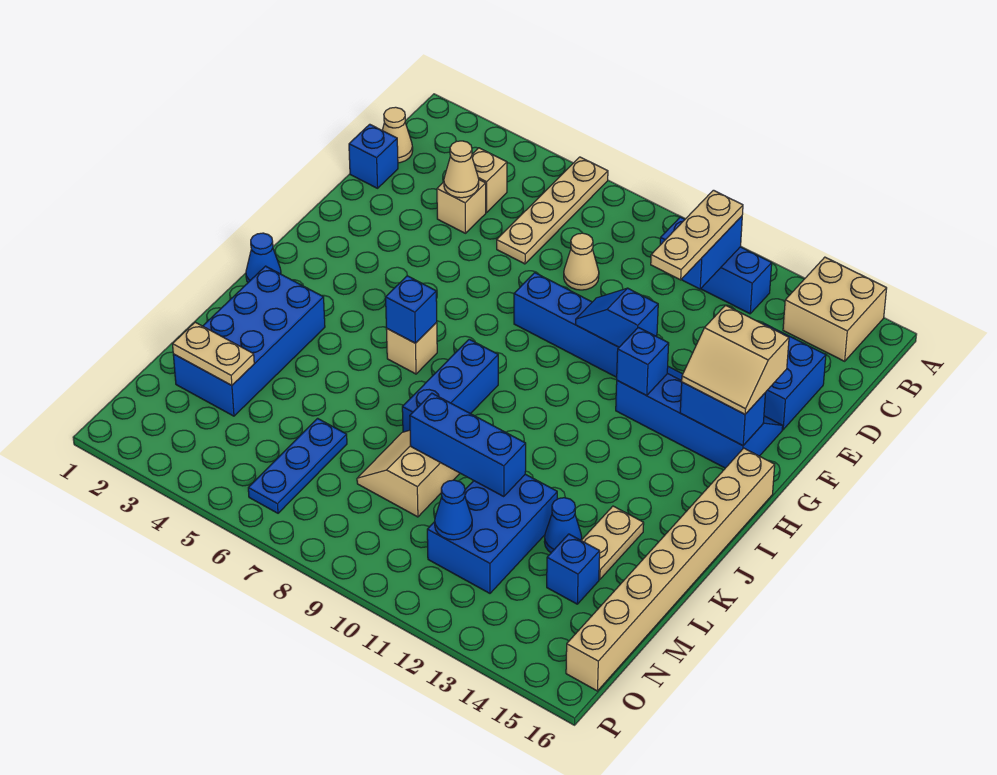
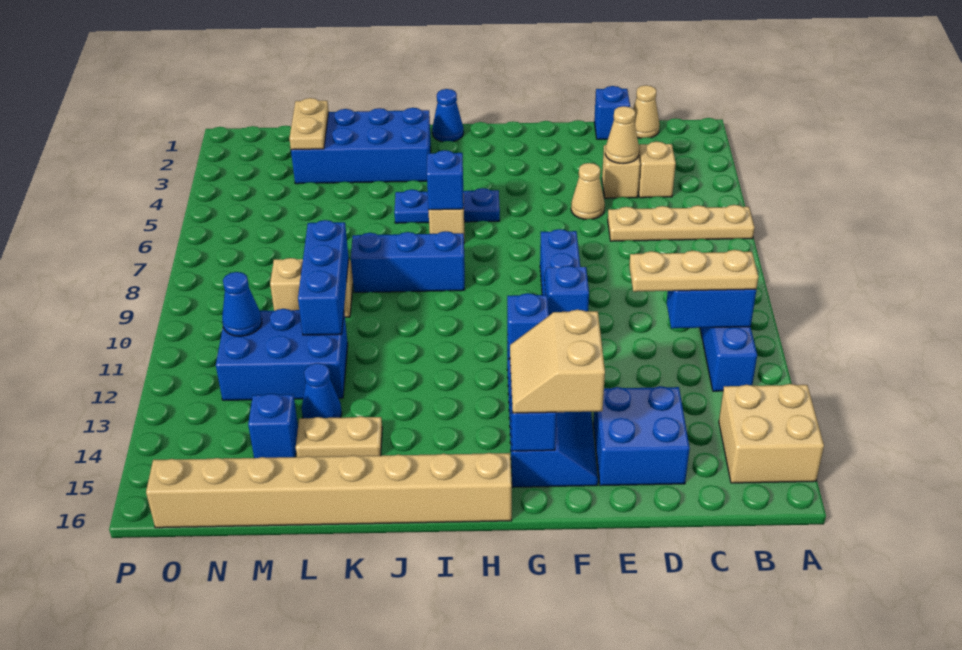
tan 1x1 cone [564,233,599,290] -> tan 1x1 cone moved to [571,163,605,219]
blue 1x3 plate [248,418,347,513] -> blue 1x3 plate moved to [394,188,500,223]

